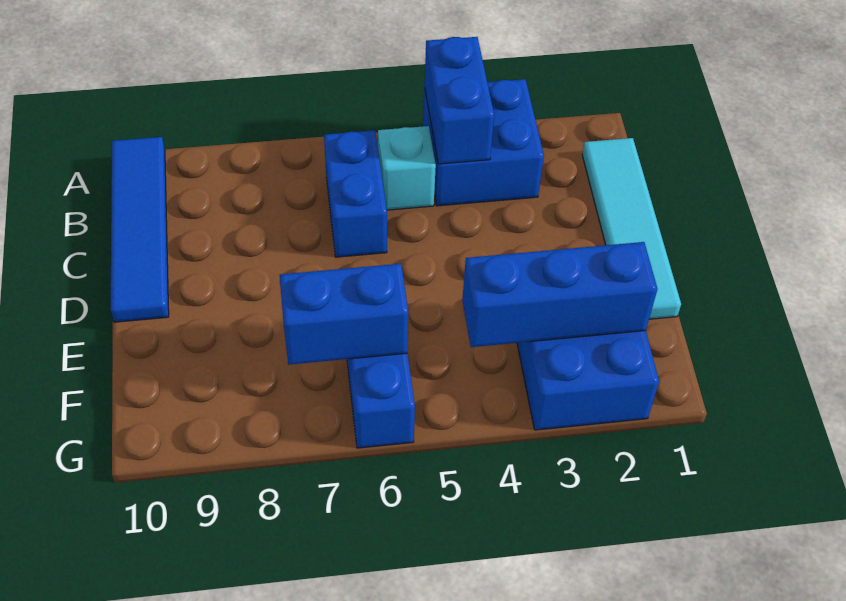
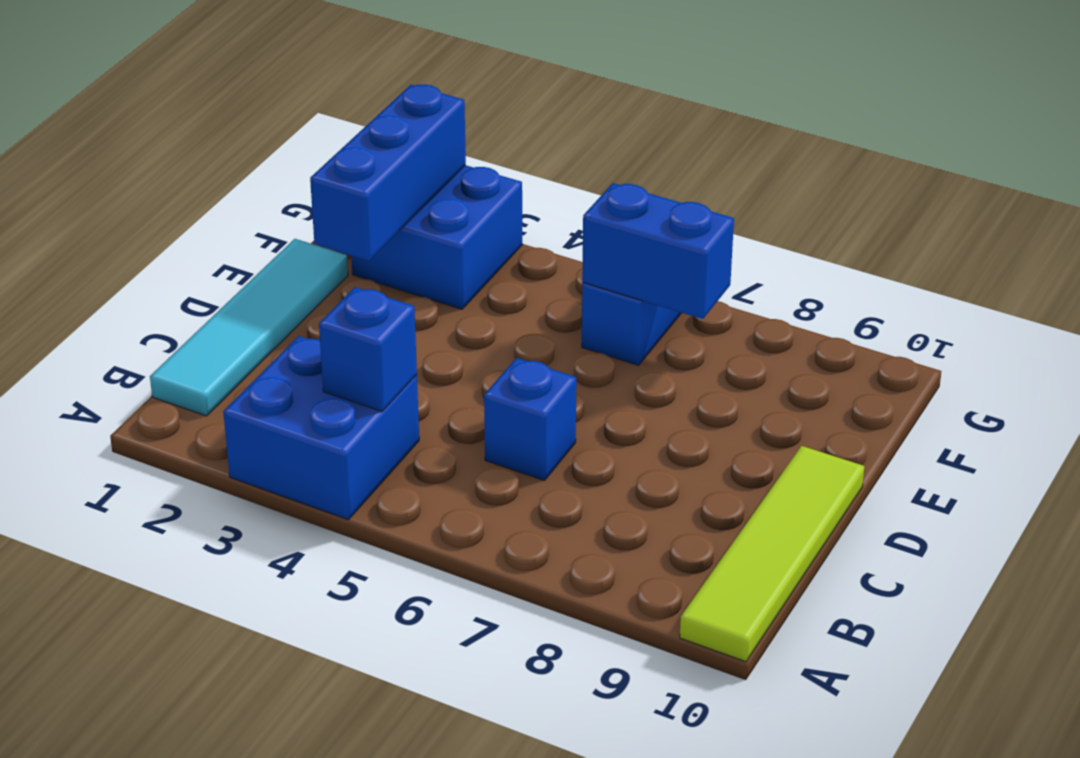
blue 1x2 brick [425,37,494,164] -> blue 1x1 brick [319,287,417,411]
blue 1x4 tile [110,137,169,322] -> lime 1x4 tile [680,446,864,662]
cyan 1x1 brick [378,126,436,210] -> none
blue 1x2 brick [324,130,387,257] -> blue 1x1 brick [484,358,576,481]
blue 1x3 brick [462,242,657,347] -> blue 1x3 brick turned to [310,85,466,261]

